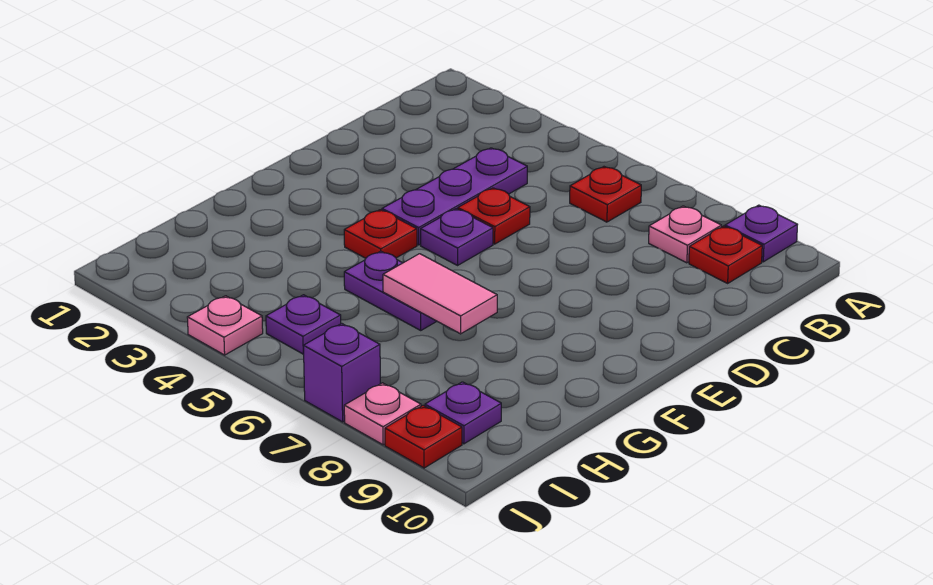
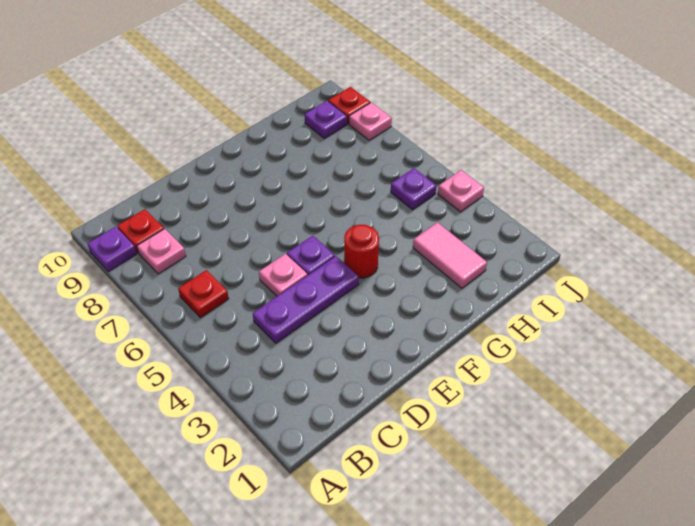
red 1x1 plate [458,188,530,244] -> pink 1x1 plate [259,254,308,296]
red 1x1 plate [344,210,417,258] -> red 1x1 round brick [344,225,379,278]
purple 1x2 plate [344,251,437,330] -> none
pink 1x2 tile [383,254,497,334] -> pink 1x2 tile moved to [413,222,487,288]
purple 1x1 brick [303,323,380,422] -> none

